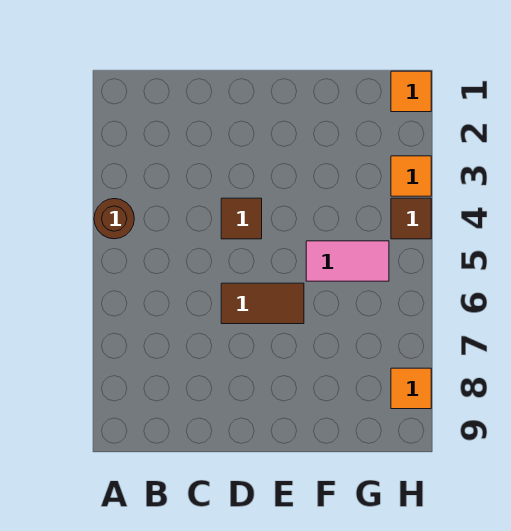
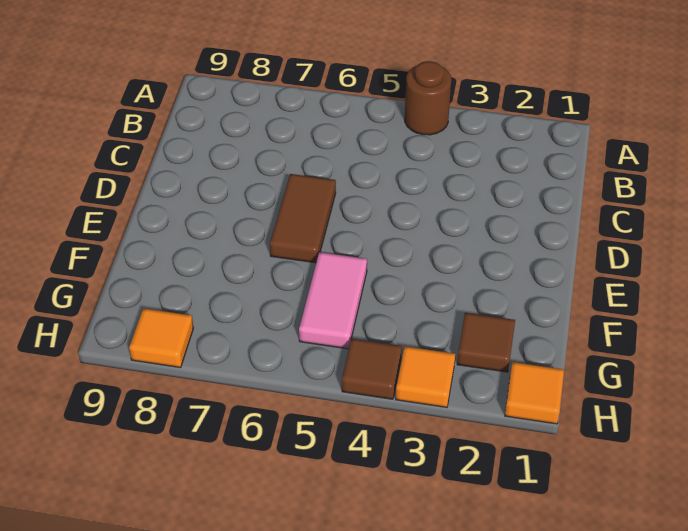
brown 1x1 tile [221,198,262,239] -> brown 1x1 tile moved to [457,313,515,372]

